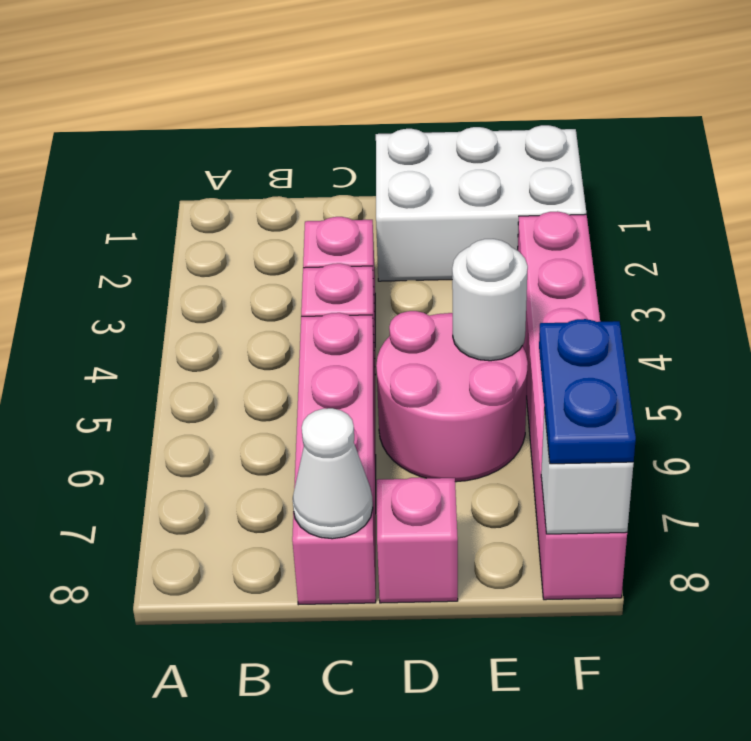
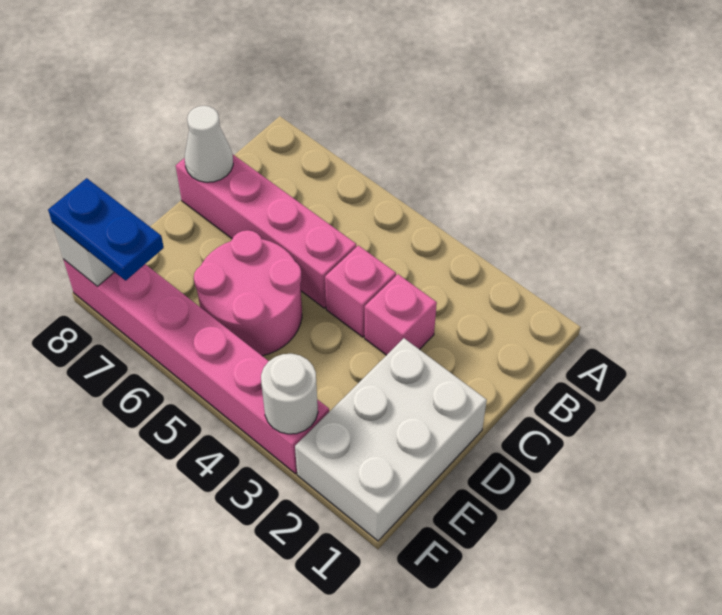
pink 1x1 brick [377,477,458,603] -> none
white 1x1 round brick [452,239,528,361] -> white 1x1 round brick moved to [261,354,318,434]

